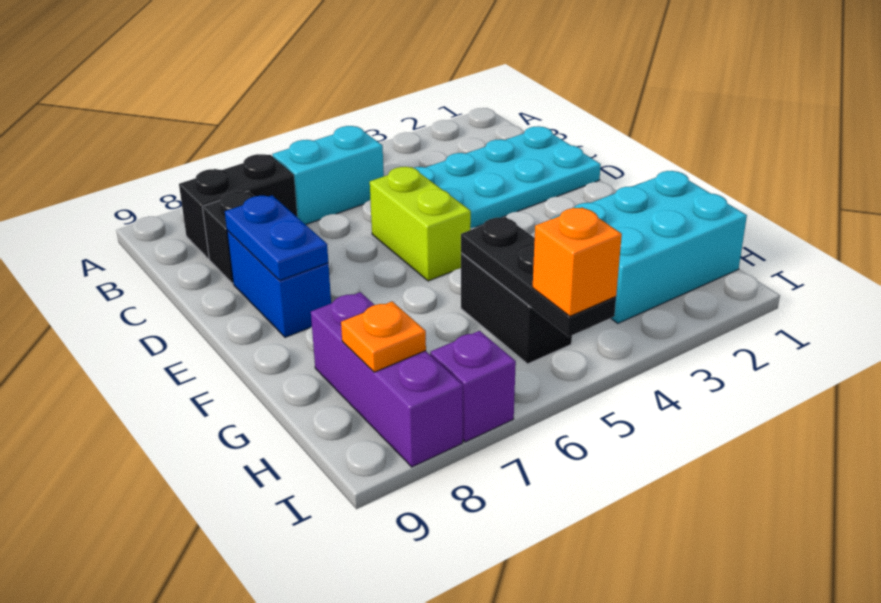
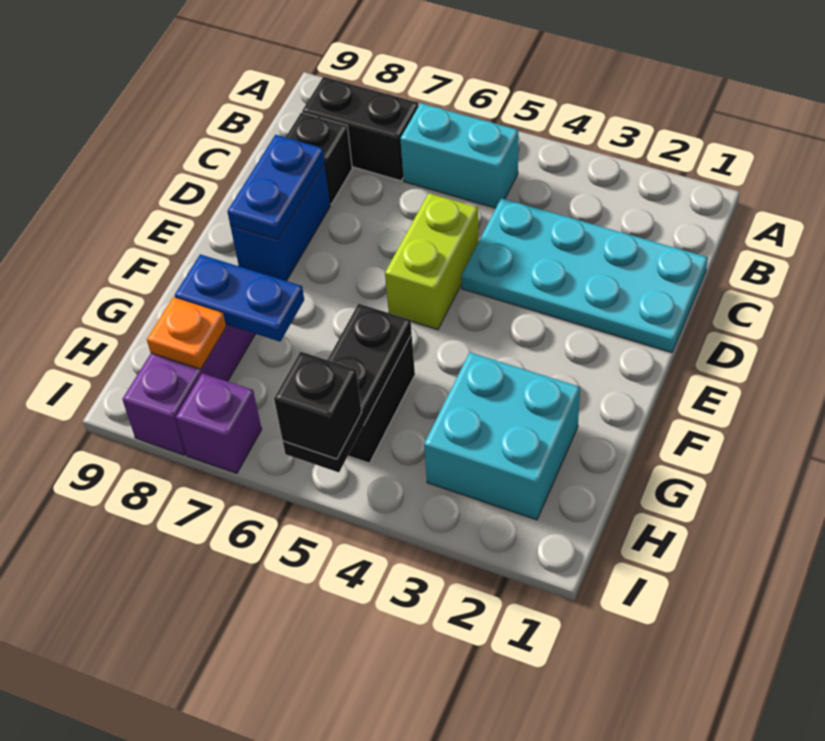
cyan 2x3 brick [552,171,747,323] -> cyan 2x2 brick [424,353,580,520]
none -> blue 1x2 plate [175,254,304,342]
orange 1x1 brick [533,207,622,316] -> black 1x1 brick [274,352,362,459]

